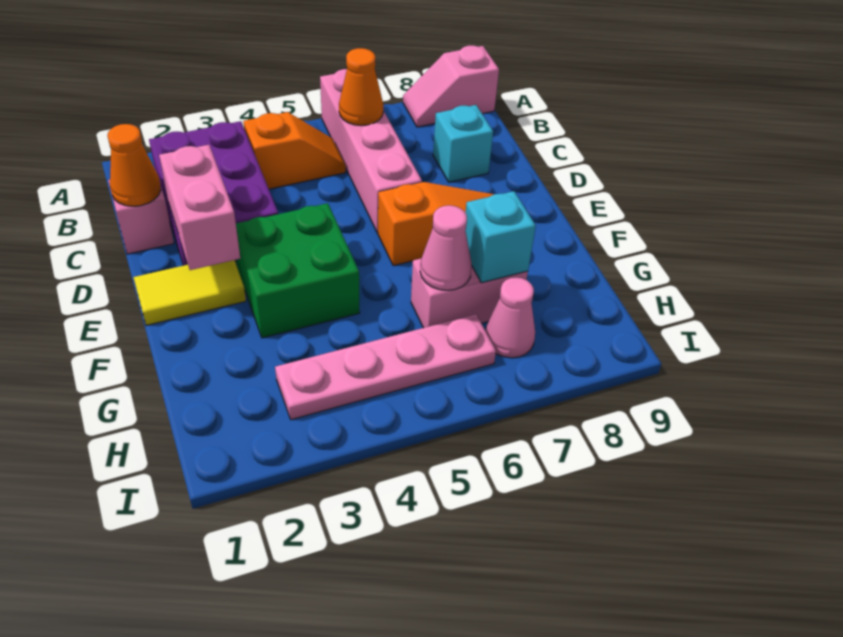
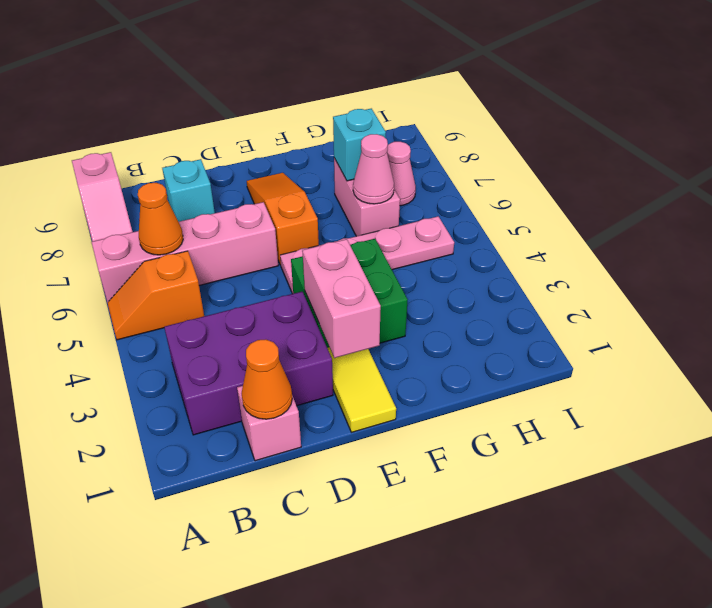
orange 1x2 slope [243,112,346,189] -> orange 1x2 slope turned to [108,251,204,340]
pink 1x2 brick [159,145,240,270] -> pink 1x2 brick turned to [302,239,381,358]
pink 1x4 plate [275,314,496,420] -> pink 1x4 plate turned to [280,216,454,294]

